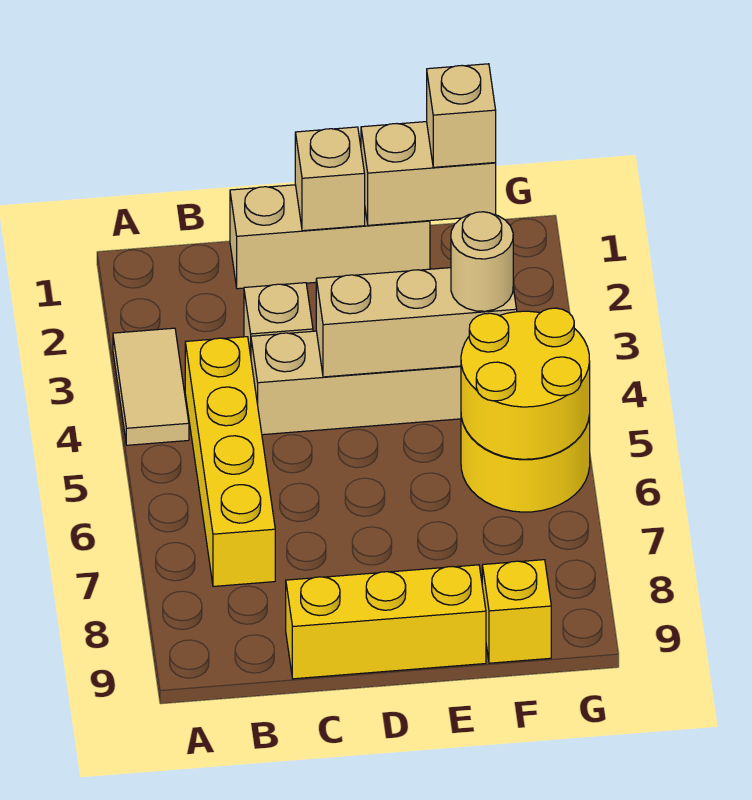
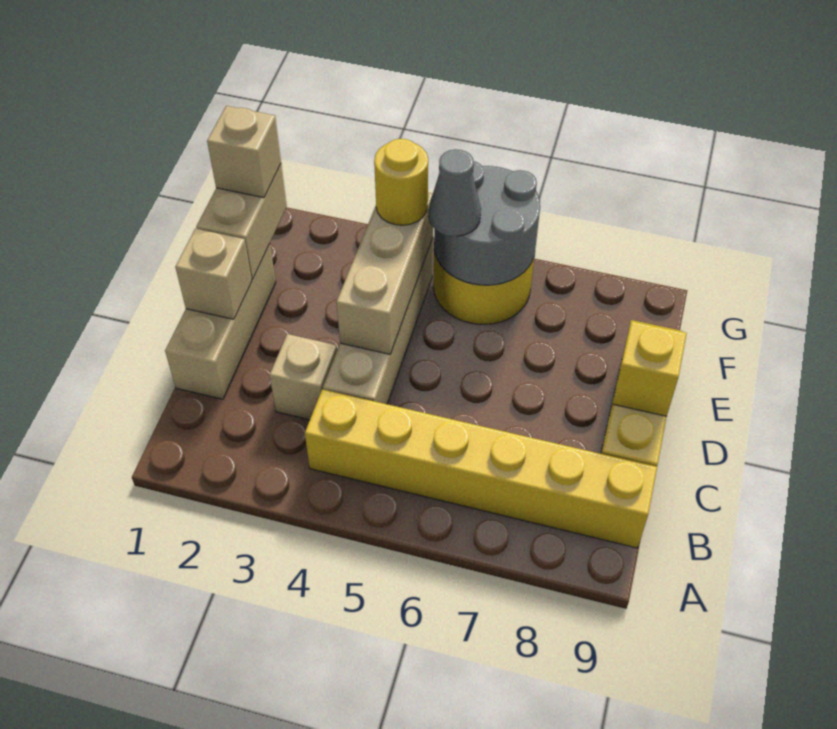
tan 1x2 tile [113,328,189,445] -> none
yellow 1x4 brick [185,337,275,586] -> yellow 1x6 brick [305,389,657,548]
tan 1x1 round brick [451,212,513,311] -> yellow 1x1 round brick [374,139,428,225]
yellow 2x2 round brick [461,308,590,459] -> grey 2x2 round brick [434,161,540,285]
none -> grey 1x1 cone [429,149,481,236]
yellow 1x1 brick [482,560,551,663] -> yellow 1x1 brick moved to [613,321,687,416]

